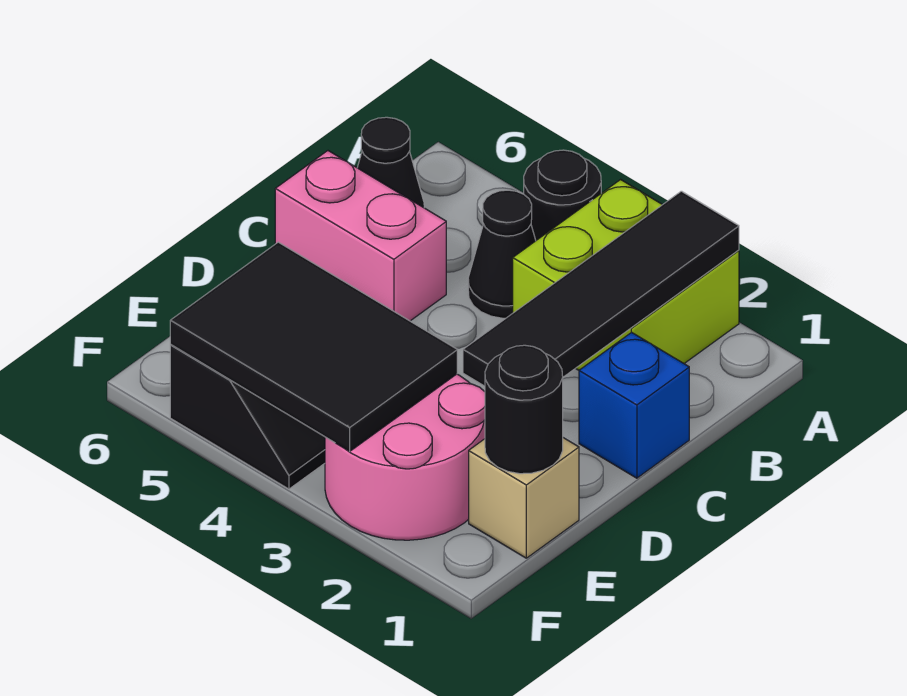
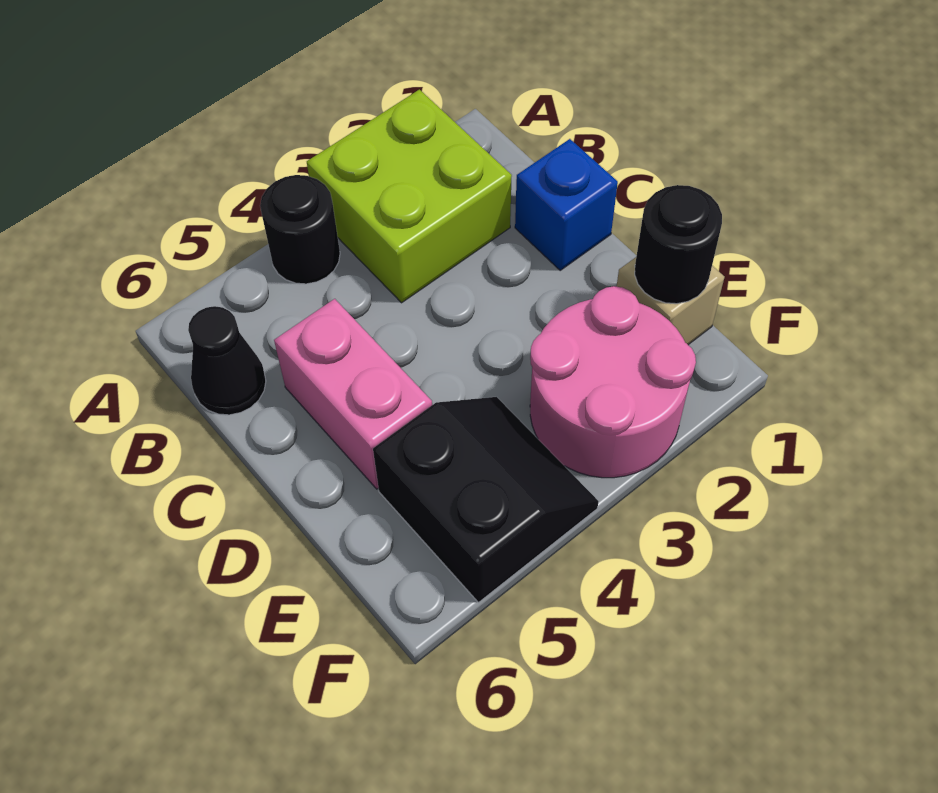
black 1x4 tile [463,191,739,386] -> none
black 1x1 cone [468,190,536,318] -> none
pink 1x2 brick [275,151,446,321] -> pink 1x2 brick turned to [274,299,432,489]
black 2x3 tile [170,242,457,451] -> none

